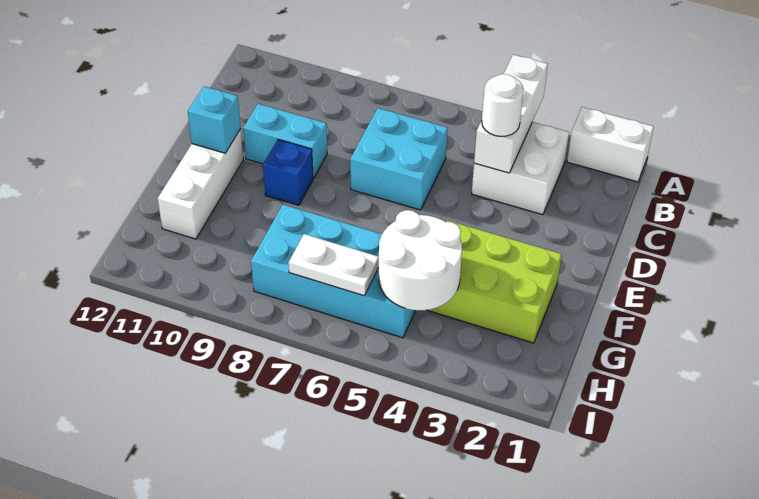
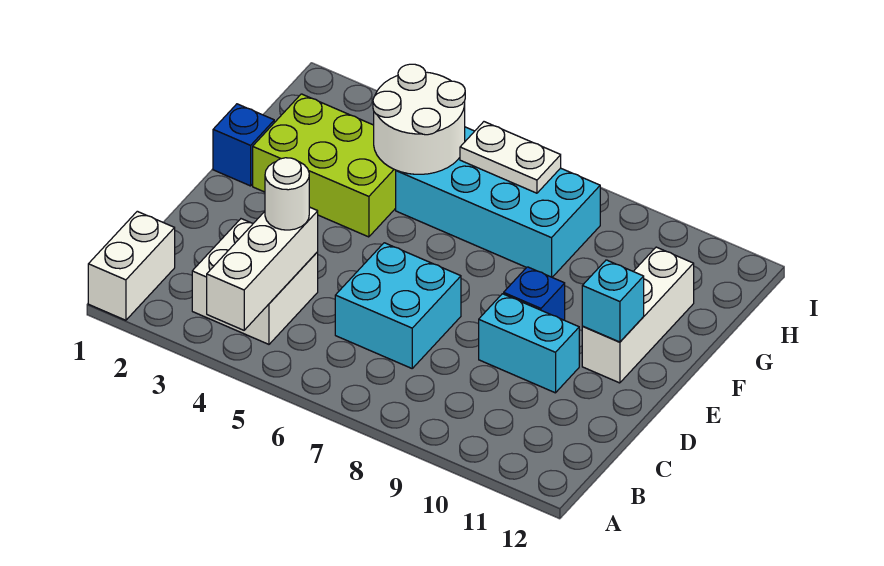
white 1x2 brick [567,107,654,182] -> white 1x2 brick turned to [88,211,175,320]
none -> blue 1x1 brick [213,104,274,186]

